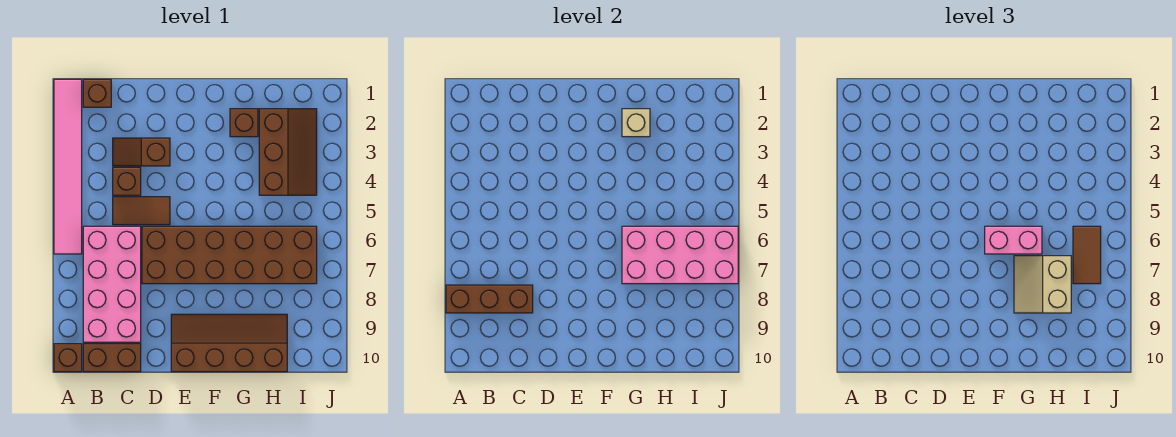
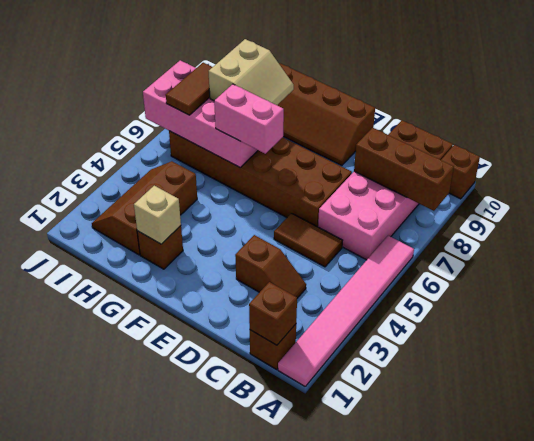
brown 1x1 brick [113,167,141,195] -> brown 1x1 brick moved to [249,282,297,345]

